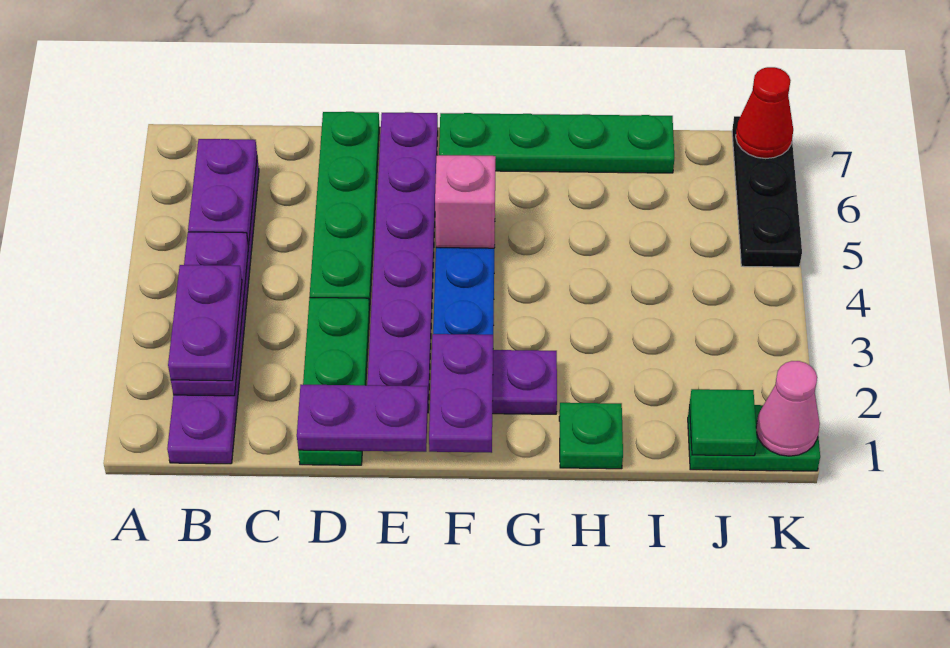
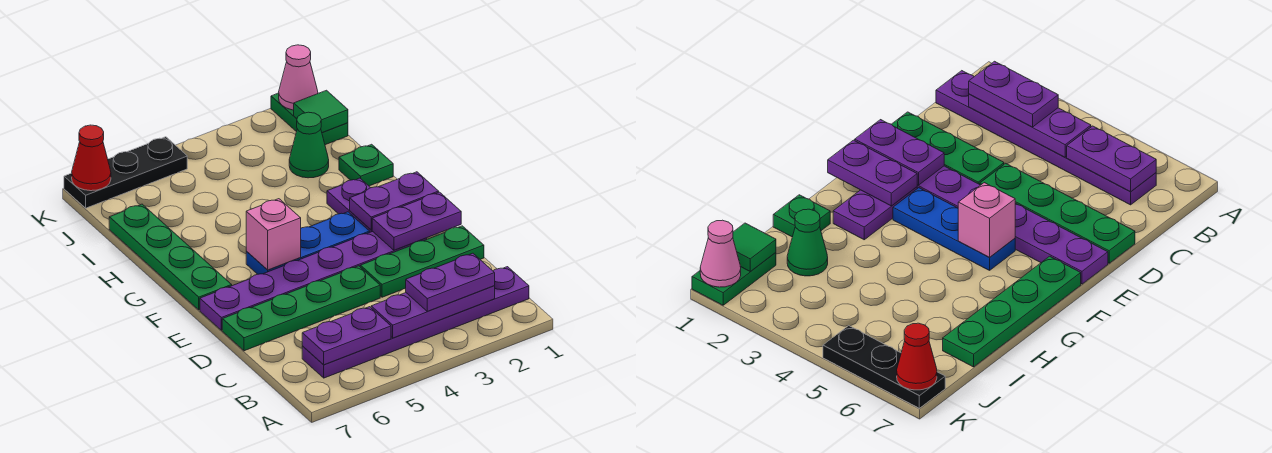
purple 1x2 plate [297,385,428,452] -> purple 1x2 plate turned to [372,192,461,250]
none -> green 1x1 cone [289,112,329,178]

